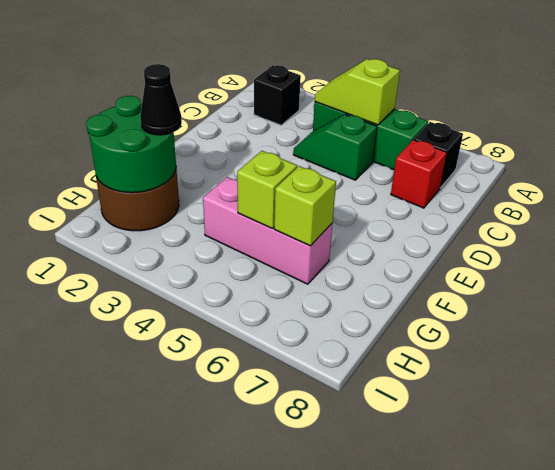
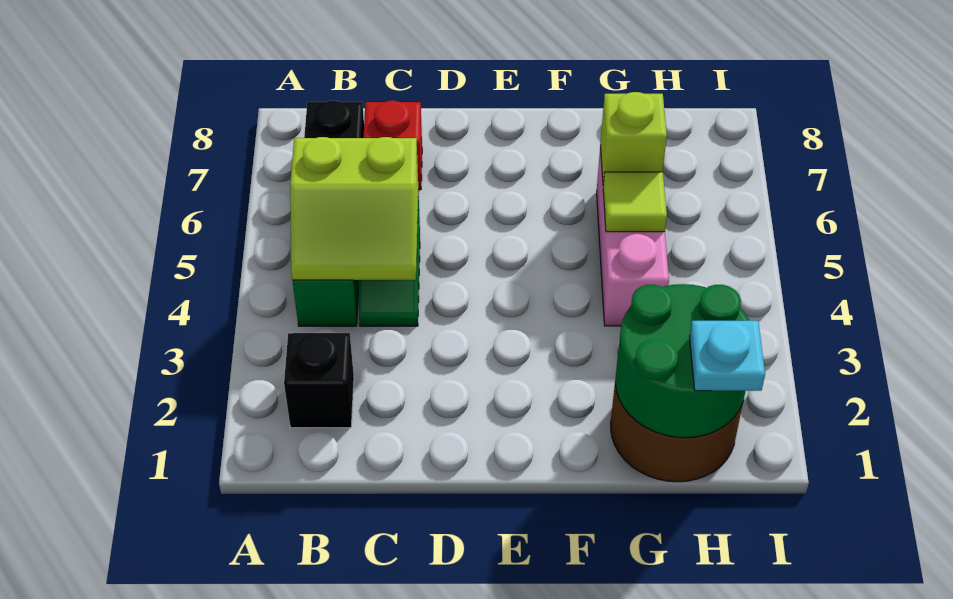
lime 1x2 slope [315,59,400,125] -> lime 2x2 slope [290,137,418,280]
black 1x1 cone [140,64,182,135] -> none
lime 1x1 brick [237,151,297,228] -> lime 1x1 tile [603,172,667,232]
none -> cyan 1x1 plate [690,321,765,391]

